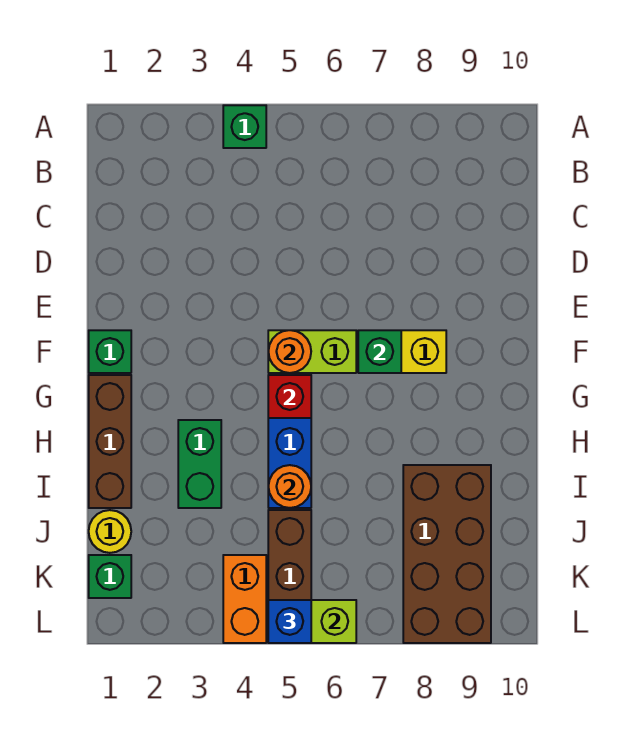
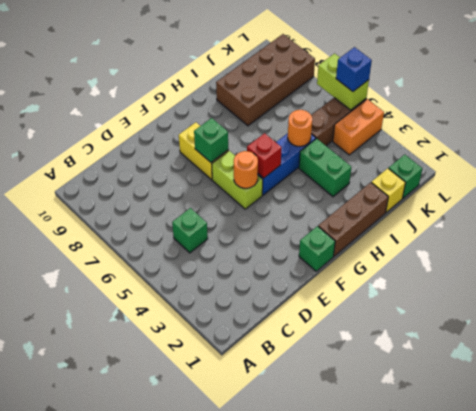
green 1x1 brick [223,105,266,148] -> green 1x1 brick moved to [172,208,208,253]
green 1x2 brick [178,420,221,508] -> green 1x2 brick turned to [299,139,351,197]
yellow 1x1 round brick [89,510,131,553] -> yellow 1x1 brick [371,168,405,212]

